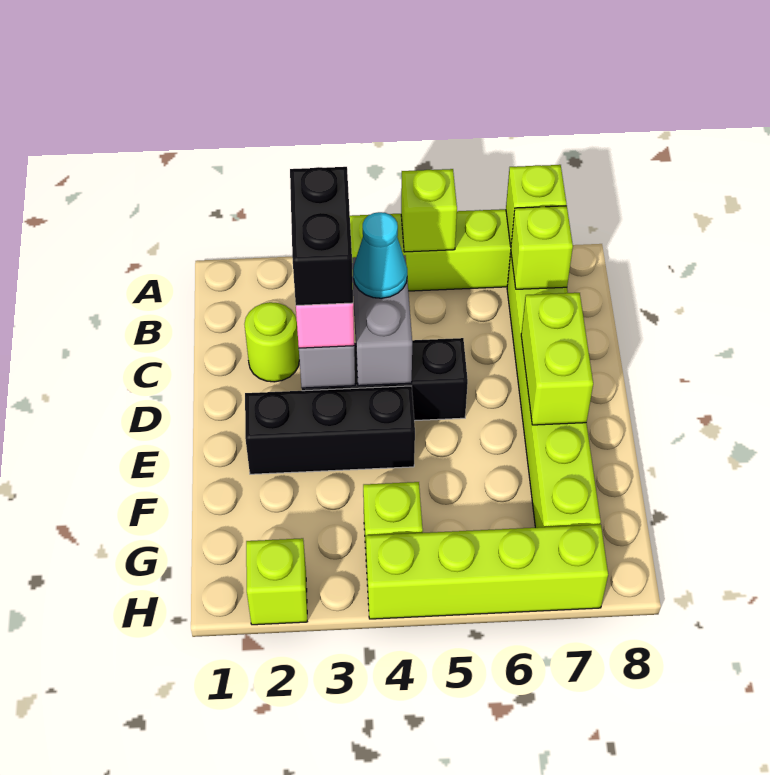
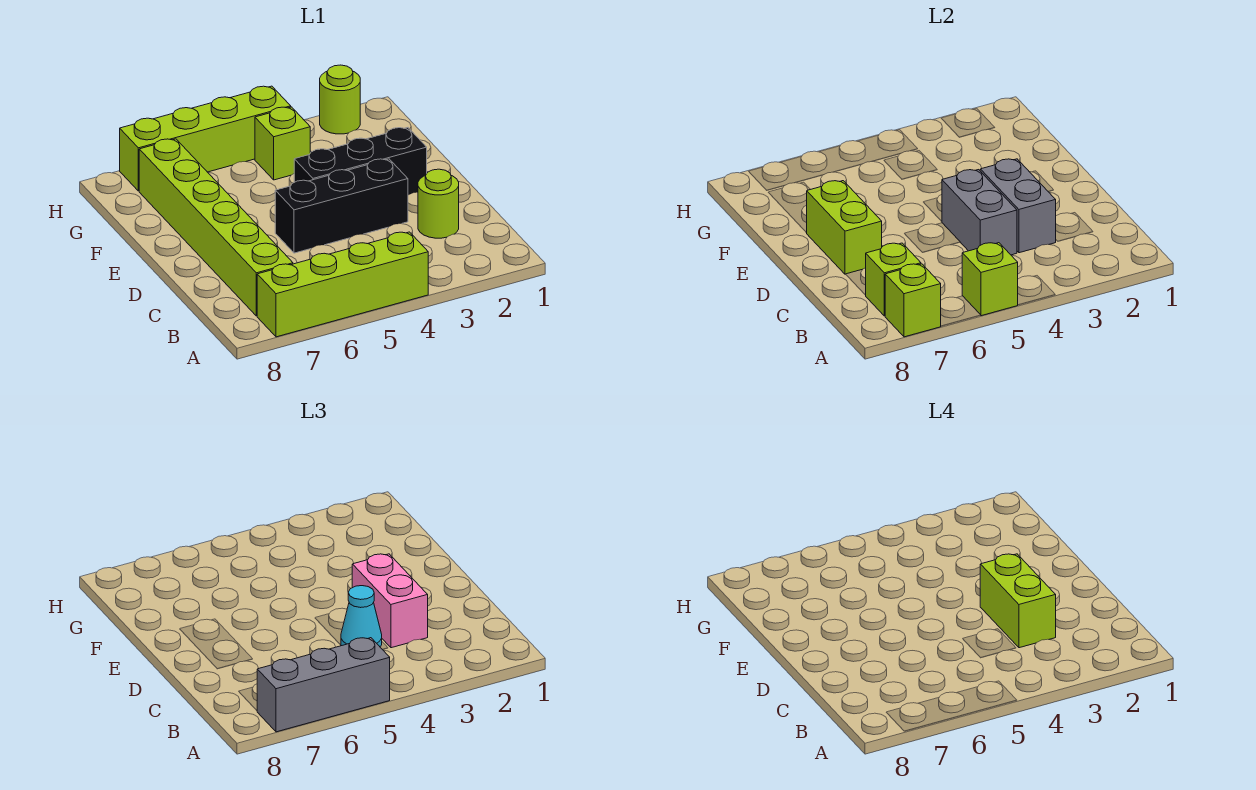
none -> grey 1x3 brick [257,638,390,732]
black 1x2 brick [290,167,353,306] -> lime 1x2 brick [980,554,1056,648]
lime 1x1 brick [246,538,307,625] -> lime 1x1 round brick [320,65,360,134]

